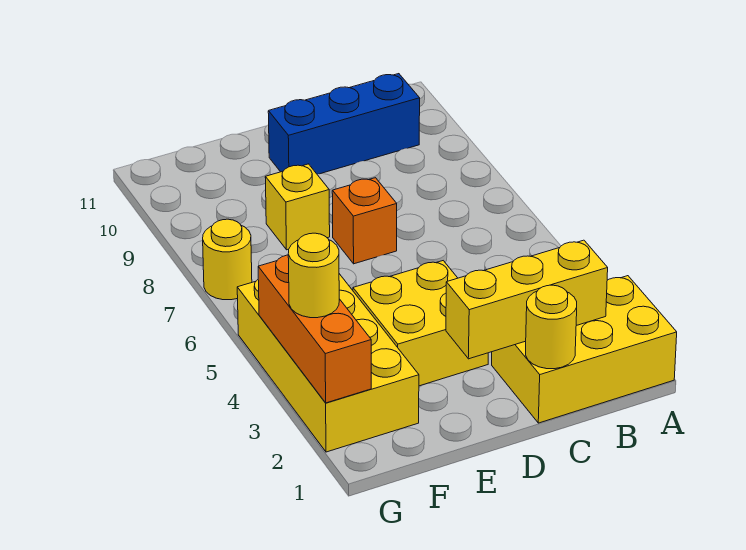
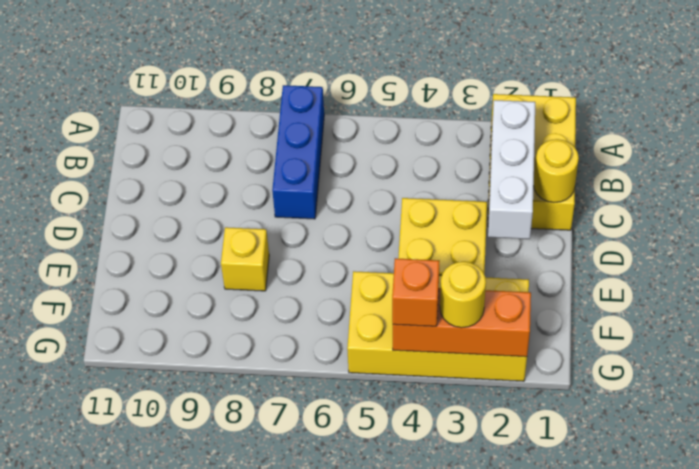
yellow 1x3 brick [446,240,608,359] -> white 1x3 brick [488,100,535,239]
blue 1x3 brick [268,74,420,174] -> blue 1x3 brick moved to [272,85,324,219]
orange 1x1 brick [332,178,397,264] -> orange 1x1 brick moved to [392,258,439,326]
yellow 1x1 round brick [203,219,252,300] -> none

